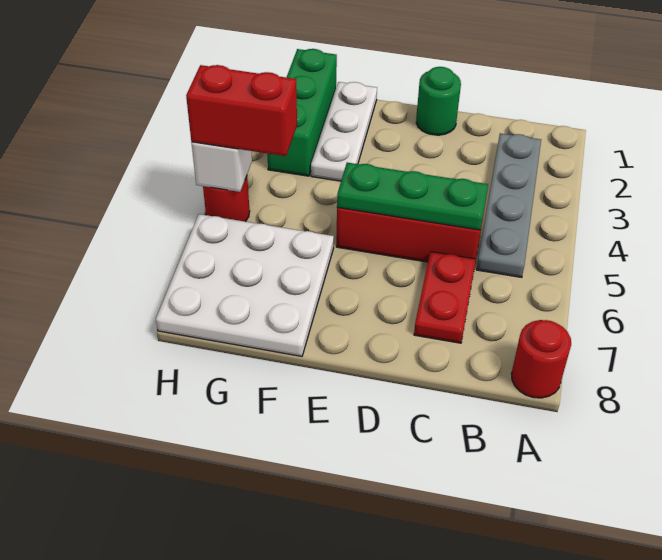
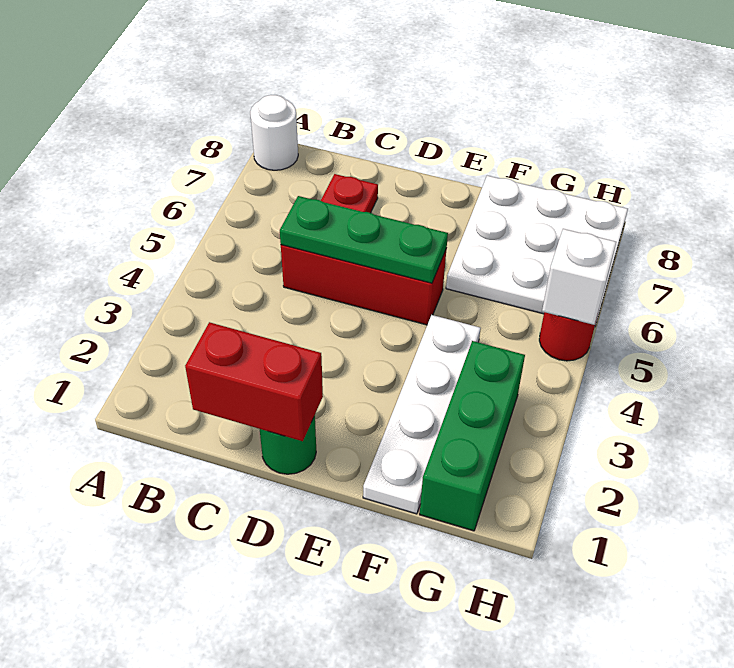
red 1x1 round brick [511,320,571,398] -> white 1x1 round brick [250,95,298,170]
grey 1x4 plate [477,133,541,277] -> none
white 1x3 plate [311,82,377,181] -> white 1x4 plate [363,315,481,514]
red 1x2 brick [186,65,297,156] -> red 1x2 brick moved to [185,322,323,441]

